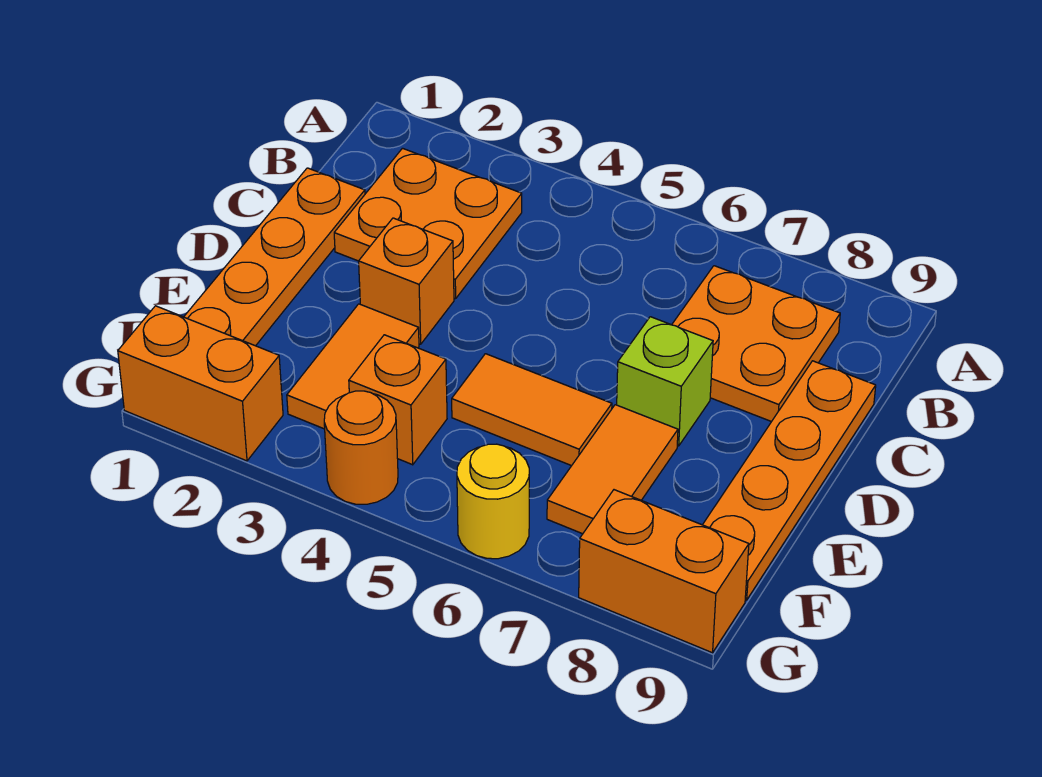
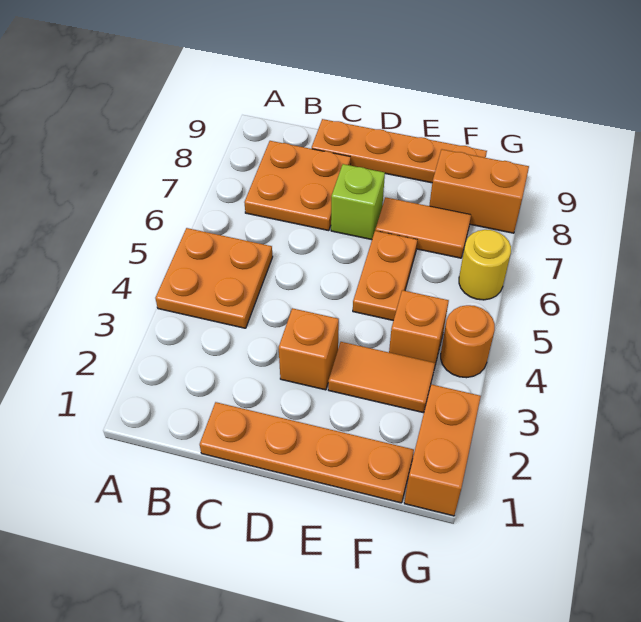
orange 2x2 plate [334,148,522,299] -> orange 2x2 plate moved to [155,228,273,328]
orange 1x2 tile [452,354,612,466] -> orange 1x2 plate [353,231,417,321]
orange 1x2 brick [579,490,749,653] -> orange 1x2 brick turned to [429,149,529,233]

